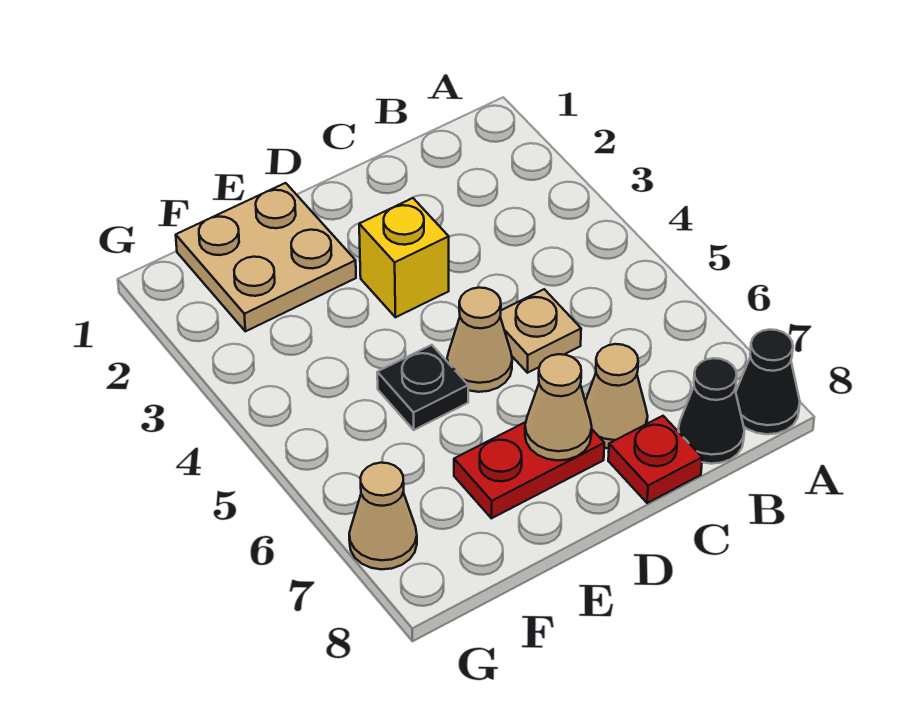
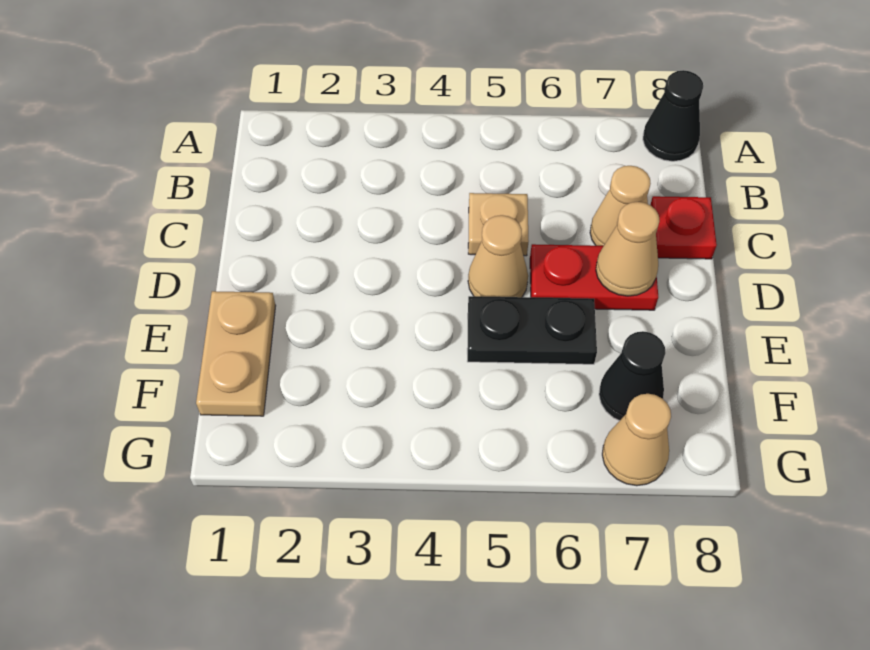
black 1x1 cone [678,358,744,464] -> black 1x1 cone moved to [599,331,665,421]
yellow 1x1 brick [359,198,449,317] -> none
red 1x2 plate [454,422,604,518] -> red 1x2 plate turned to [530,244,658,310]
tan 2x2 plate [176,183,356,331] -> tan 1x2 plate [196,291,276,416]
black 1x1 plate [377,345,468,430] -> black 1x2 plate [467,296,597,364]

